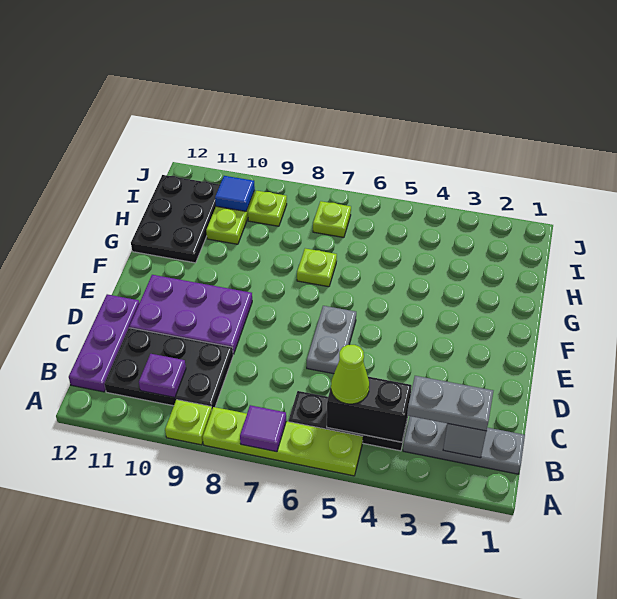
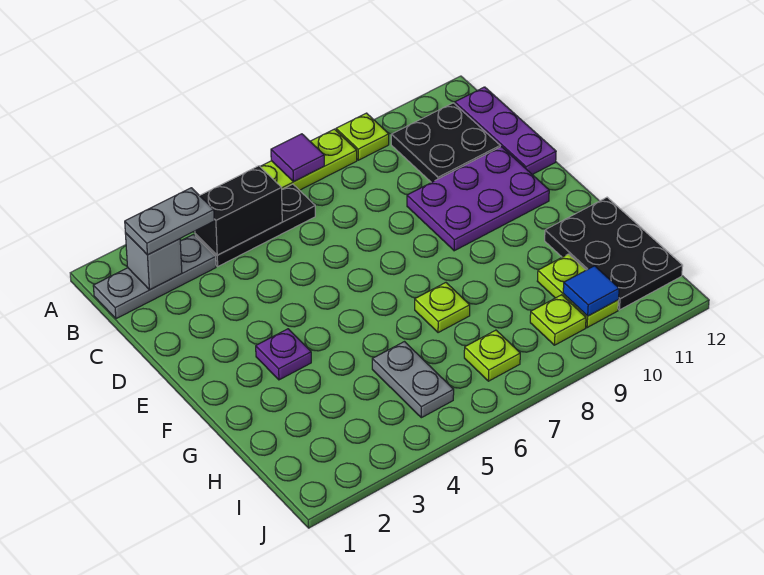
lime 1x1 cone [331,345,369,404] -> none
black 2x3 plate [104,328,233,409] -> black 2x2 plate [391,103,500,182]
purple 1x1 plate [139,354,186,397] -> purple 1x1 plate moved to [256,329,311,380]
grey 1x2 plate [307,306,356,374] -> grey 1x2 plate moved to [372,342,454,418]

